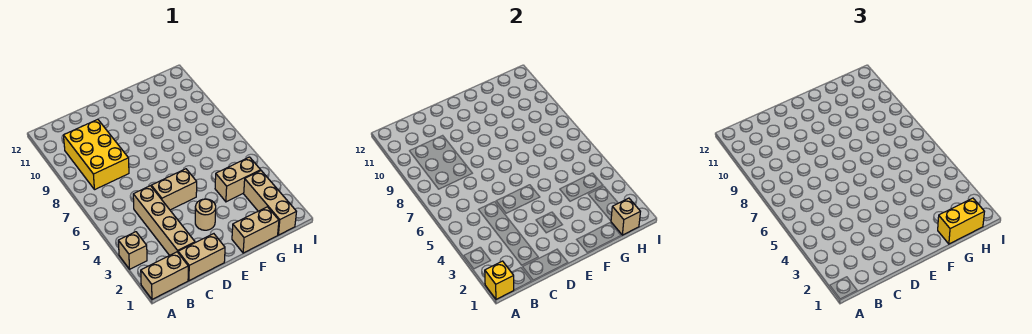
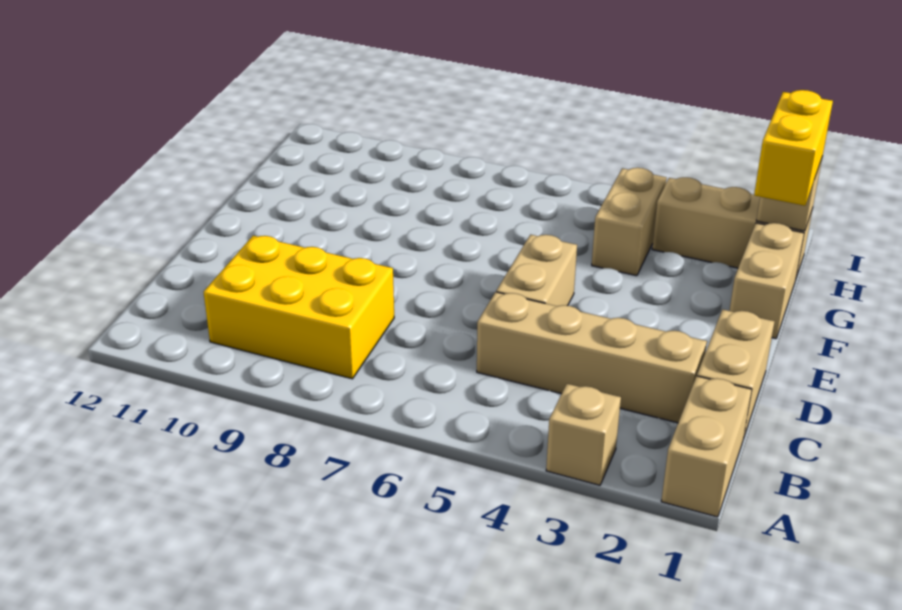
yellow 1x1 brick [485,261,514,299] -> none
tan 1x1 round brick [195,199,216,230] -> none

